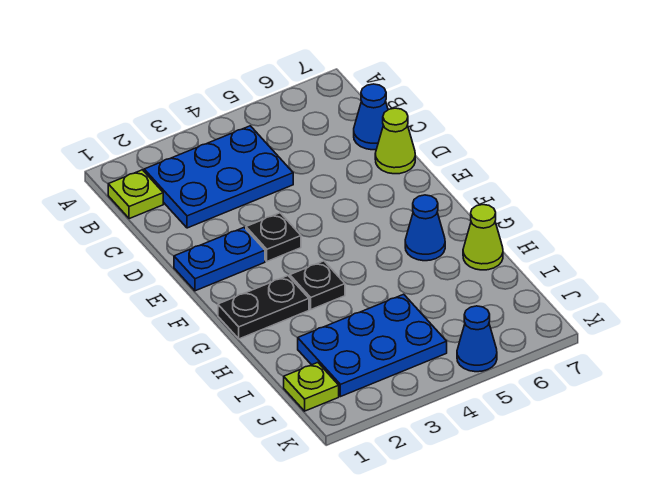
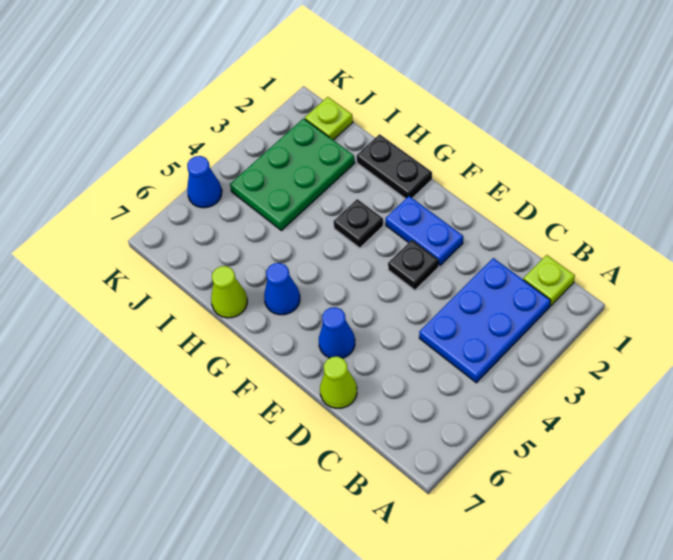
blue 1x1 cone [354,84,388,150] -> blue 1x1 cone moved to [319,307,355,358]
blue 1x2 plate [174,228,265,291] -> blue 1x2 plate turned to [385,196,463,266]
black 1x2 plate [218,276,309,339] -> black 1x2 plate turned to [357,134,432,199]
blue 2x3 plate [298,294,447,397] -> green 2x3 plate [230,119,355,231]

